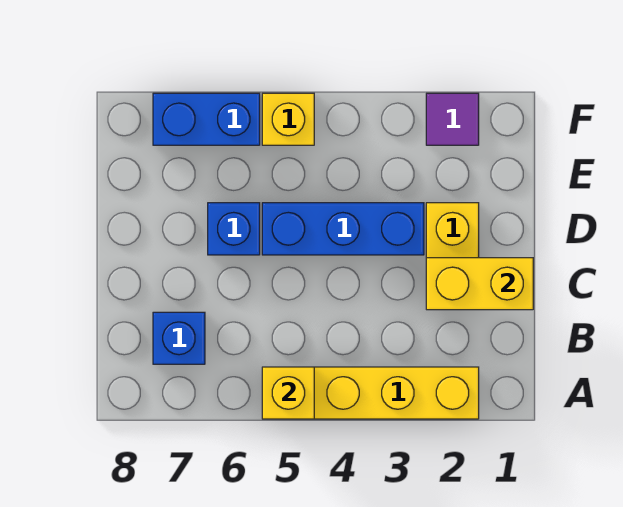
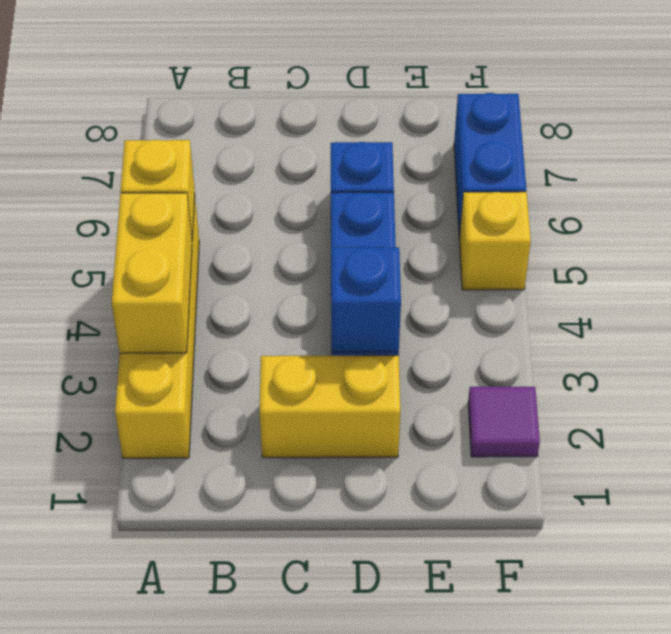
blue 1x1 brick [153,312,205,364] -> blue 1x1 brick moved to [331,247,401,352]
yellow 1x2 brick [426,258,533,310] -> yellow 1x2 brick moved to [112,193,192,353]

